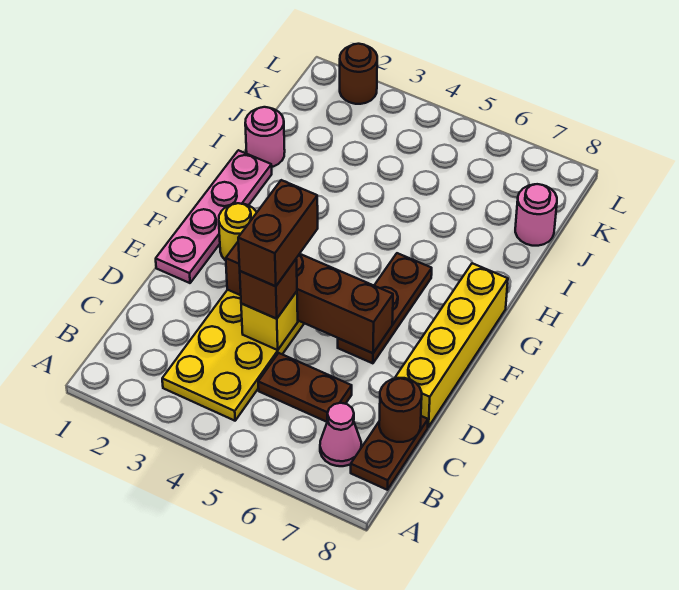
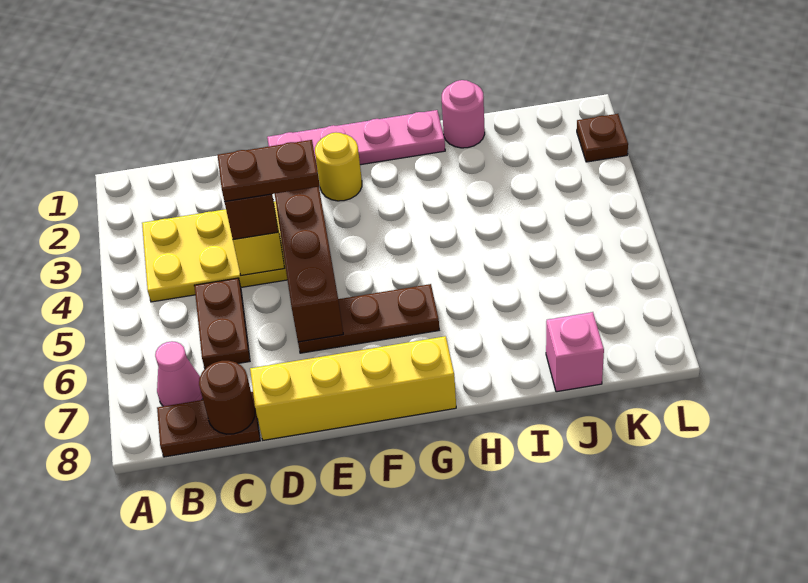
brown 1x2 brick [238,180,318,286] -> brown 1x2 plate [217,140,320,202]
pink 1x1 round brick [515,184,557,246] -> pink 1x1 brick [546,312,604,392]
brown 1x1 round brick [340,44,377,104] -> brown 1x1 plate [577,114,628,162]

